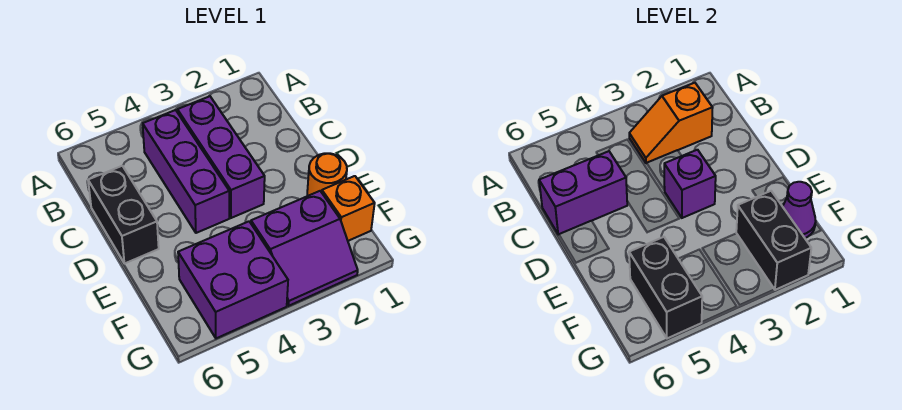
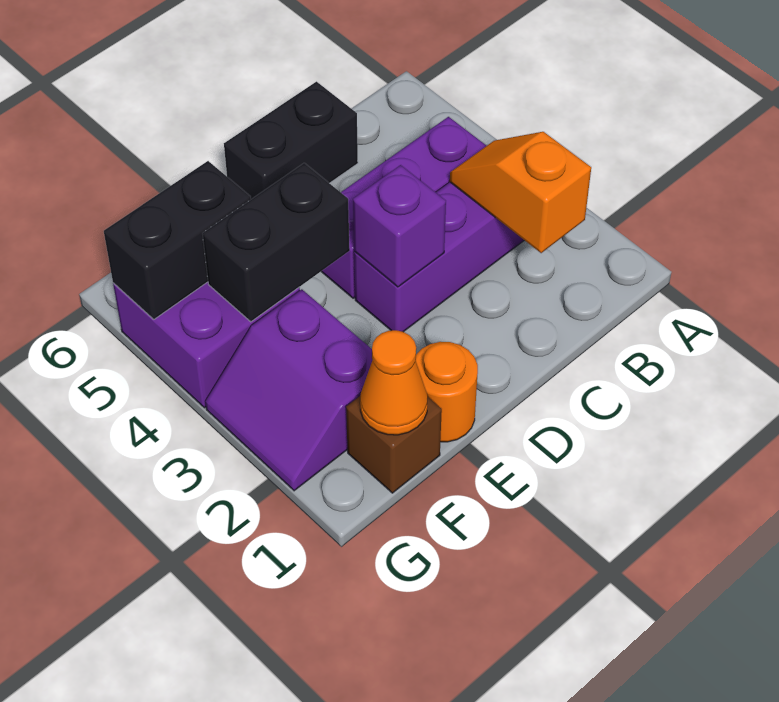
purple 1x2 brick [539,151,627,235] -> none
orange 1x1 brick [322,176,375,241] -> brown 1x1 brick [346,396,442,493]
purple 1x1 cone [783,182,816,238] -> orange 1x1 cone [360,330,428,435]
black 1x2 brick [736,191,811,290] -> black 1x2 brick moved to [202,163,350,322]

